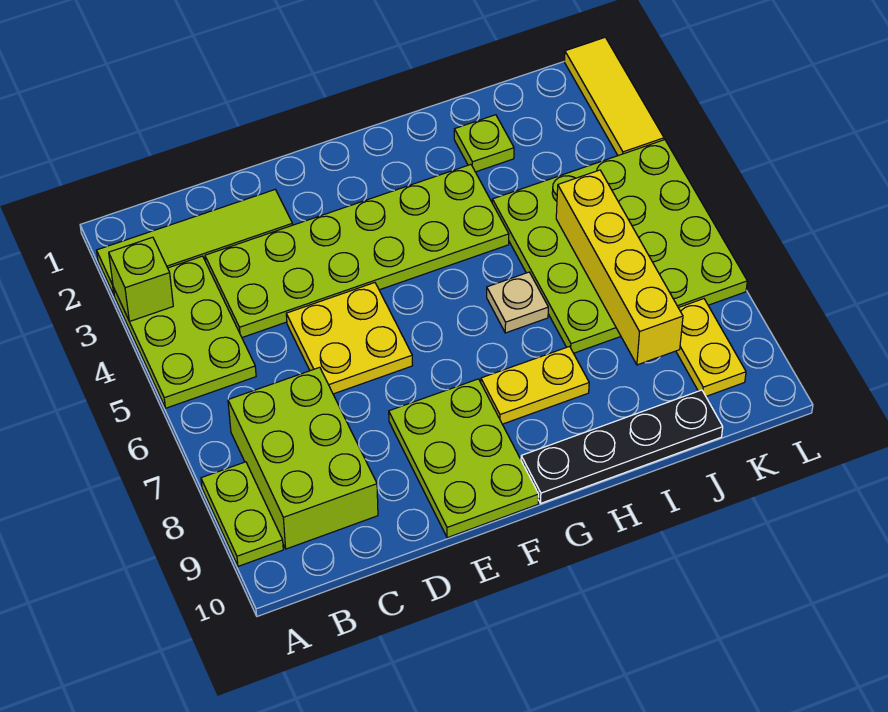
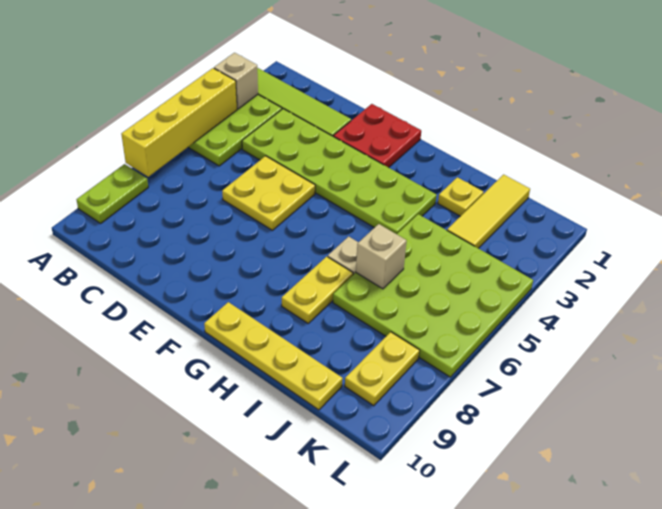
lime 1x1 brick [109,237,173,321] -> tan 1x1 brick [214,53,258,109]
lime 2x3 brick [228,367,378,549] -> none
none -> red 2x2 plate [333,104,421,168]
lime 2x3 plate [389,379,539,538] -> none
yellow 1x2 plate [481,347,589,424] -> yellow 1x2 plate turned to [282,256,353,323]
black 1x4 plate [521,390,723,503] -> yellow 1x4 plate [204,302,343,410]
lime 1x1 plate [454,115,514,172] -> yellow 1x1 plate [438,177,484,216]
none -> tan 1x1 brick [356,224,407,289]
yellow 1x4 brick [556,170,683,365] -> yellow 1x4 brick moved to [121,68,237,177]
yellow 1x3 tile [564,37,664,156] -> yellow 1x3 tile moved to [447,175,530,248]

